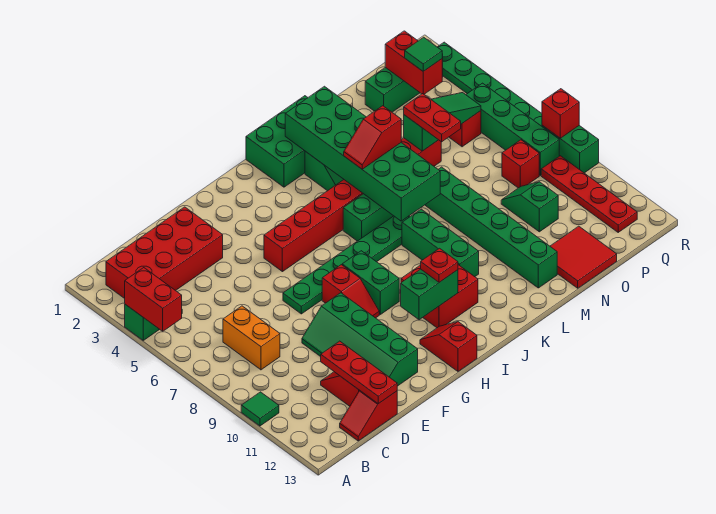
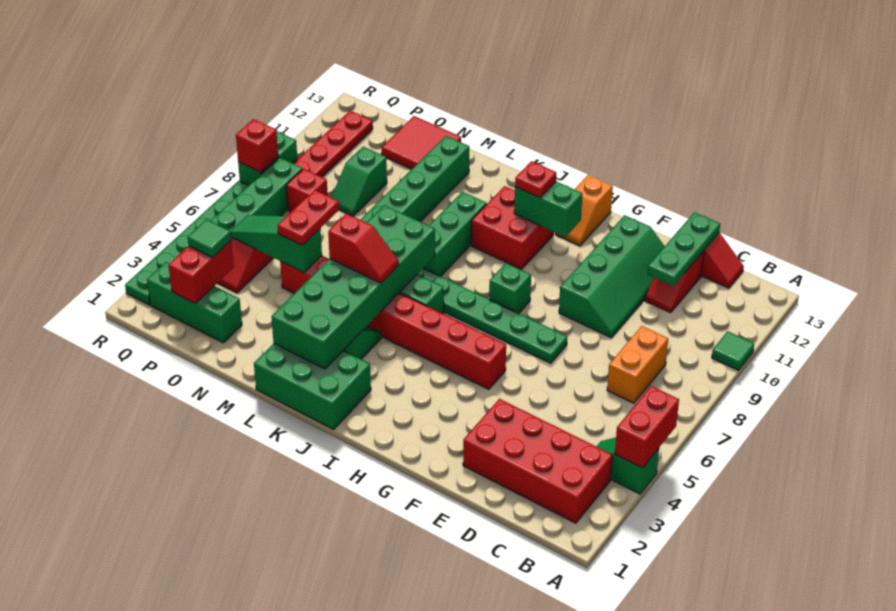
red 1x3 plate [321,341,397,404] -> green 1x3 plate [647,212,720,286]
red 1x2 slope [322,265,379,318] -> none
green 1x2 brick [342,251,399,314] -> green 1x1 brick [489,263,531,313]
red 1x2 slope [420,322,477,371] -> orange 1x2 slope [556,175,613,246]

